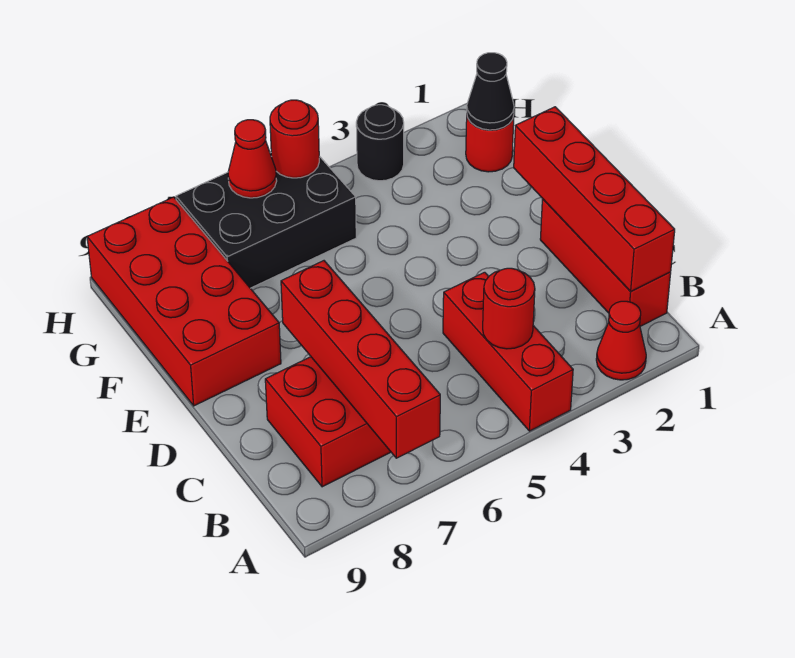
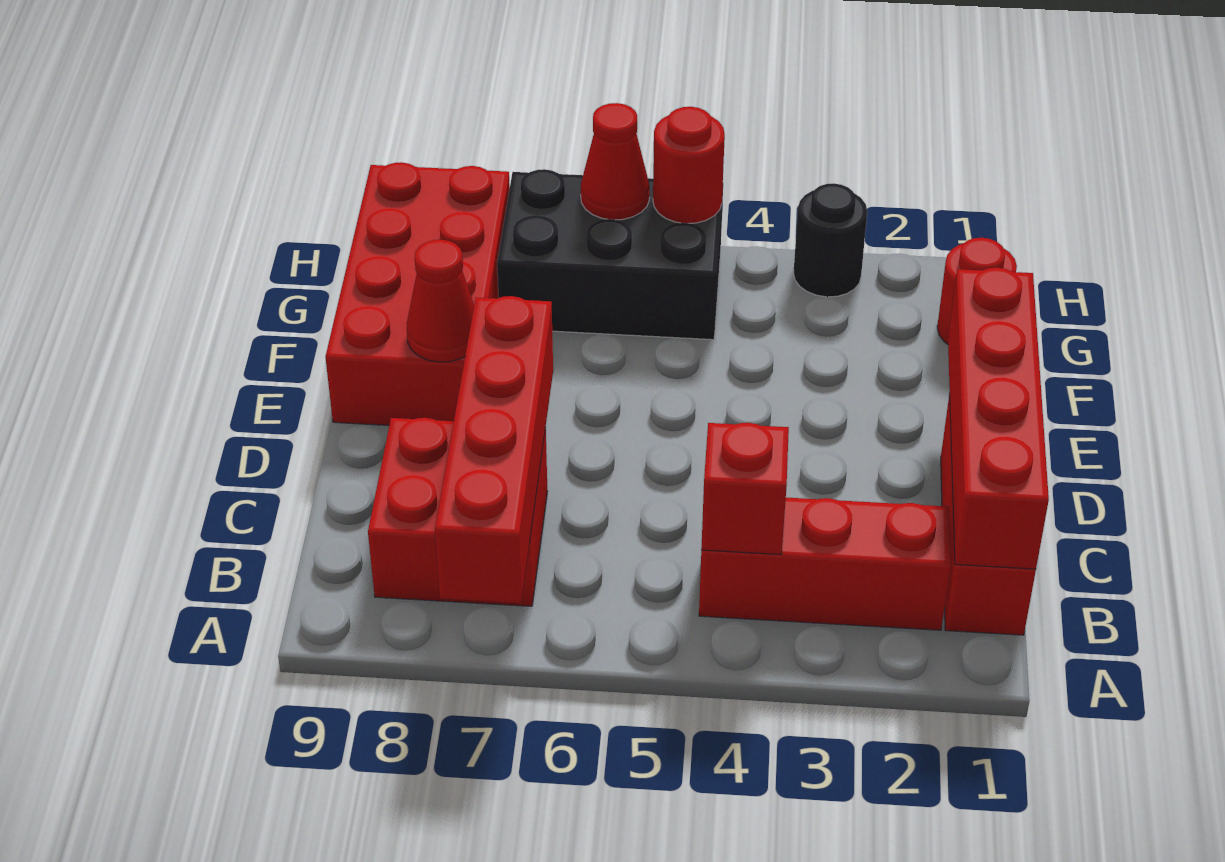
red 1x1 cone [596,301,646,380] -> red 1x1 cone moved to [407,240,474,362]
red 1x3 brick [443,272,573,431] -> red 1x3 brick turned to [699,498,951,630]
red 1x1 round brick [483,268,535,349] -> red 1x1 brick [701,423,789,555]
black 1x1 cone [467,53,514,130] -> none

